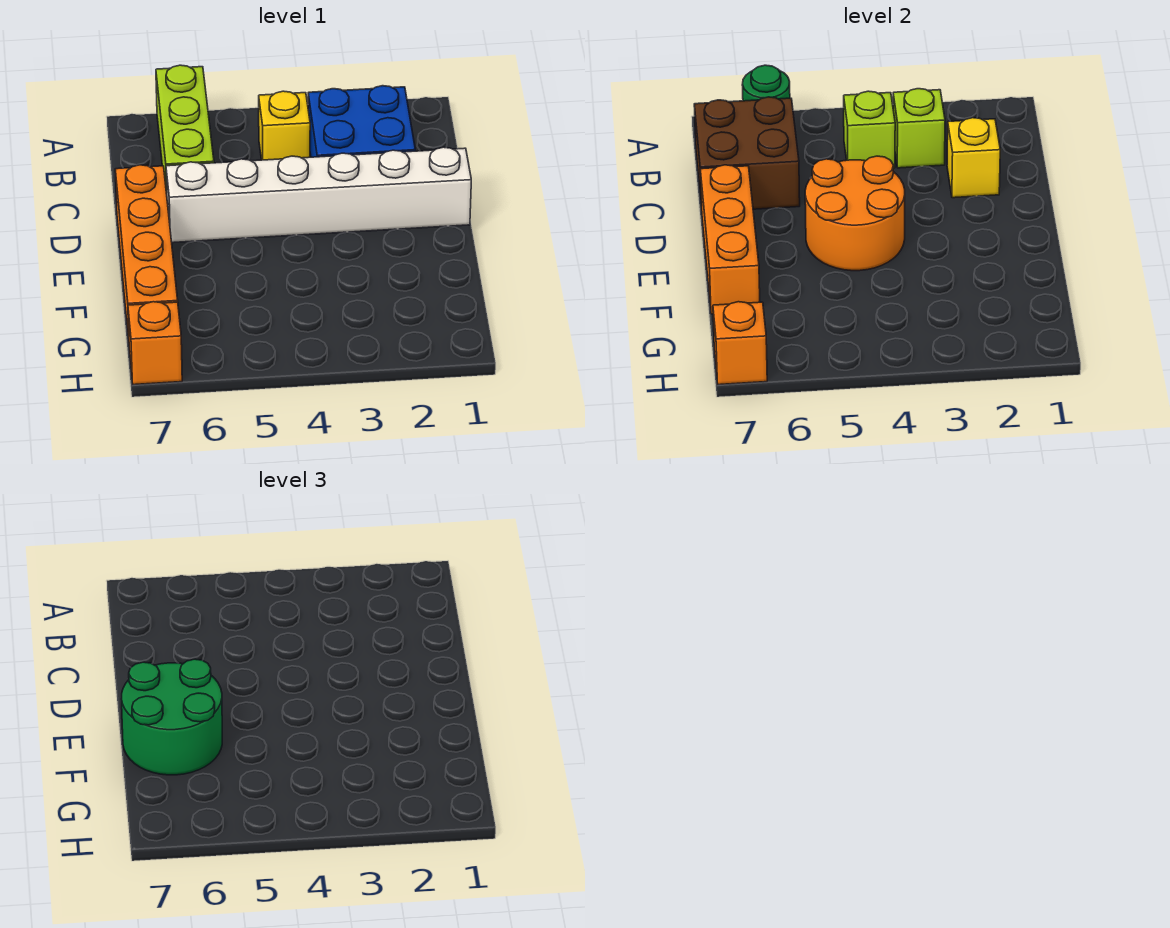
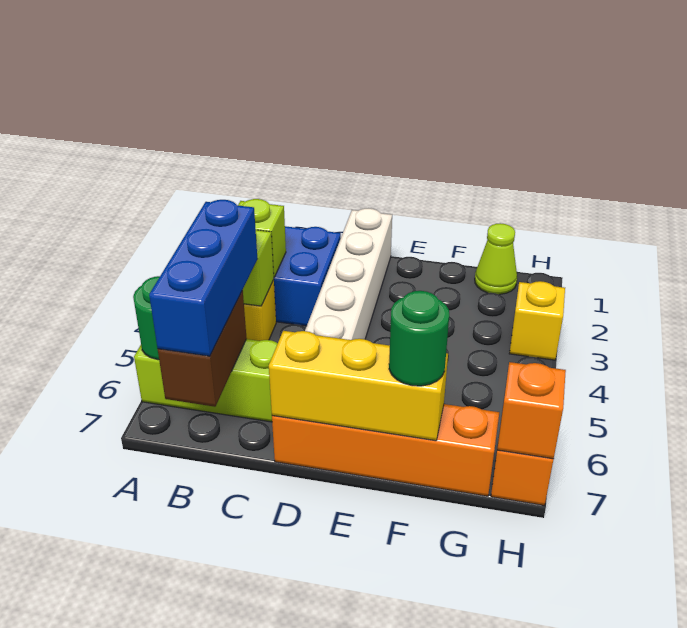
none -> blue 1x3 brick [149,200,257,356]
brown 2x2 brick [694,97,800,209] -> brown 1x2 brick [158,291,247,407]
yellow 1x1 brick [947,118,1000,198] -> yellow 1x1 brick moved to [509,281,565,360]
orange 2x2 round brick [805,156,905,271] -> none
orange 1x3 brick [700,165,760,314] -> yellow 1x3 brick [269,331,448,441]
green 2x2 round brick [122,659,222,775] -> green 1x1 round brick [389,291,449,386]
none -> lime 1x1 cone [475,223,517,294]

